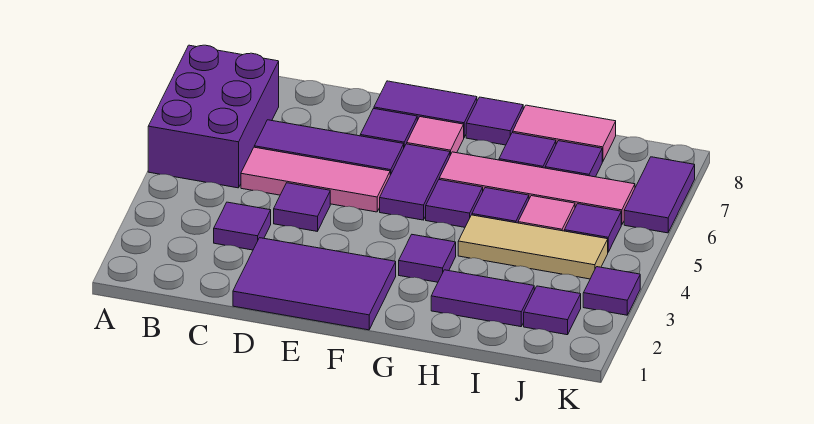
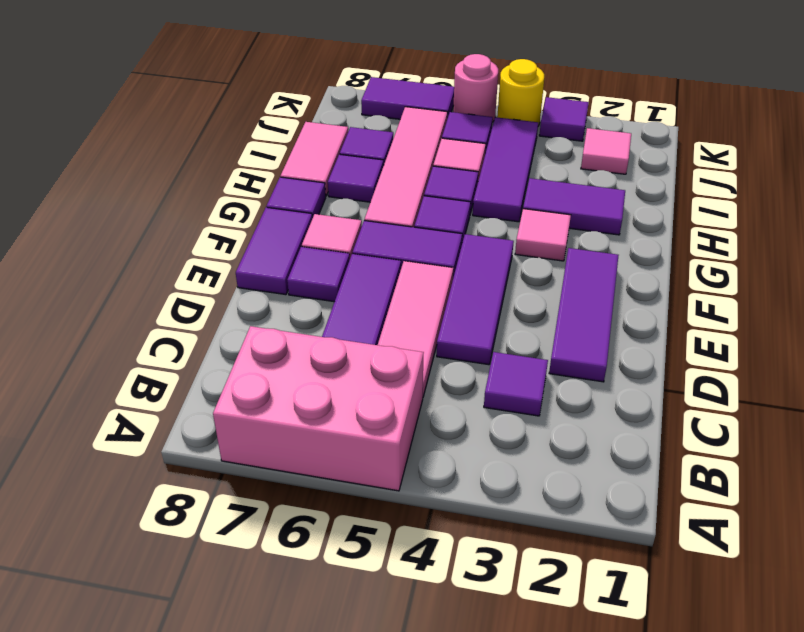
purple 2x3 brick [148,45,279,188] -> pink 2x3 brick [213,326,424,491]
purple 2x3 tile [233,238,396,330] -> purple 1x3 tile [549,248,619,382]
purple 1x1 tile [274,183,330,231] -> purple 1x3 tile [437,234,514,365]
purple 1x1 tile [399,235,456,282] -> pink 1x1 tile [515,209,571,261]
purple 1x2 tile [431,270,534,327] -> purple 1x2 tile turned to [523,178,625,235]
tan 1x3 tile [458,215,608,279] -> purple 1x3 tile [473,117,538,222]
purple 1x1 tile [524,286,581,335] -> pink 1x1 tile [581,128,631,174]
none -> yellow 1x1 round brick [497,59,544,126]
none -> pink 1x1 round brick [453,54,498,122]

